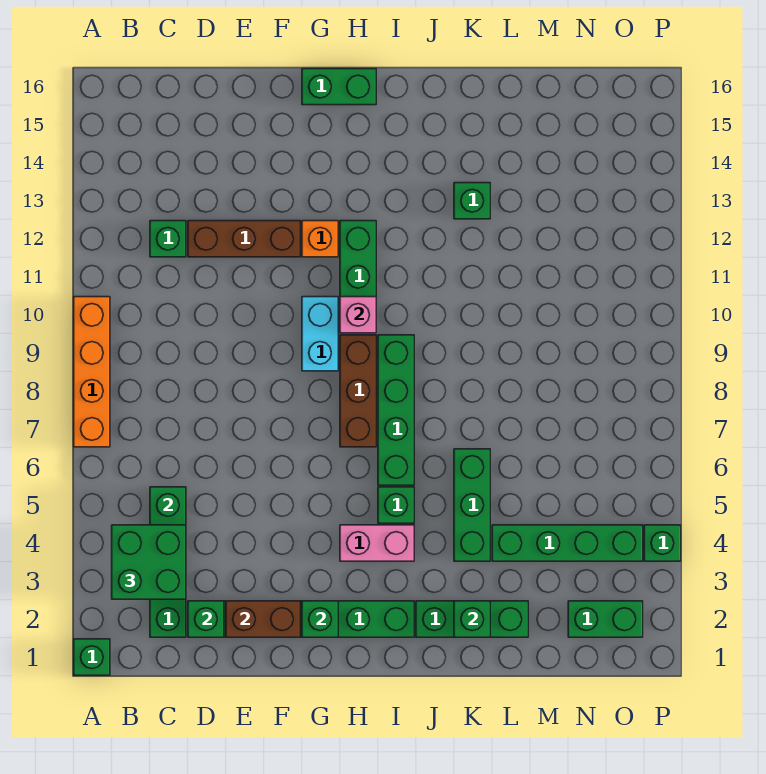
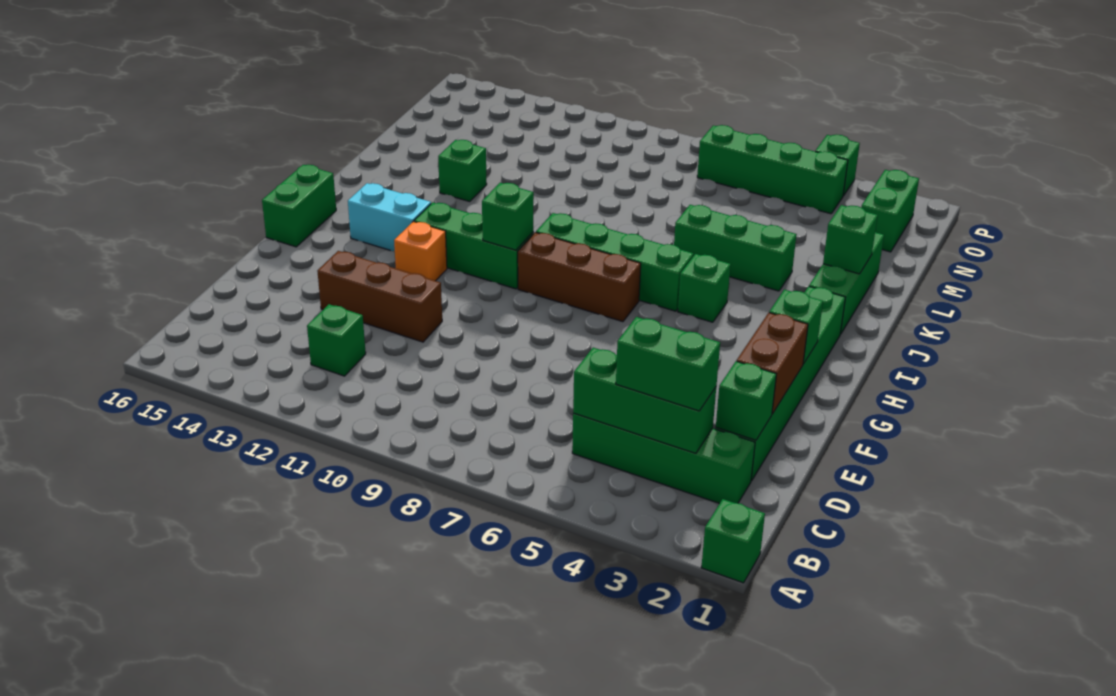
orange 1x4 brick [74,297,110,447] -> none
green 2x2 brick [112,525,186,599] -> green 1x2 brick [616,317,720,411]
brown 1x3 brick [188,221,300,257] -> brown 1x3 brick turned to [317,251,442,342]
cyan 1x2 brick [302,297,338,371] -> cyan 1x2 brick moved to [348,183,431,251]
pink 1x2 brick [340,525,414,561] -> none
pink 1x1 brick [340,297,376,333] -> green 1x1 brick [482,183,534,250]
green 1x4 brick [492,525,643,561] -> green 1x4 brick turned to [697,125,848,214]

